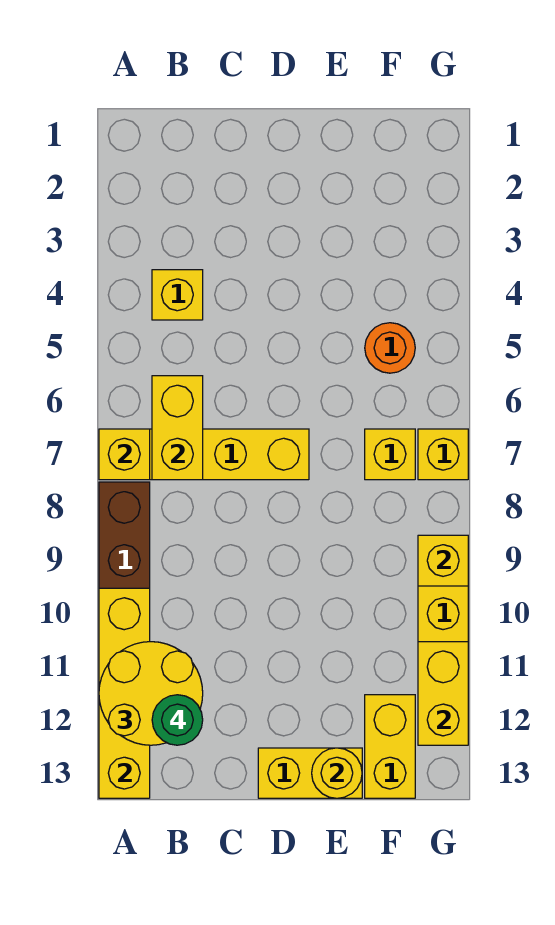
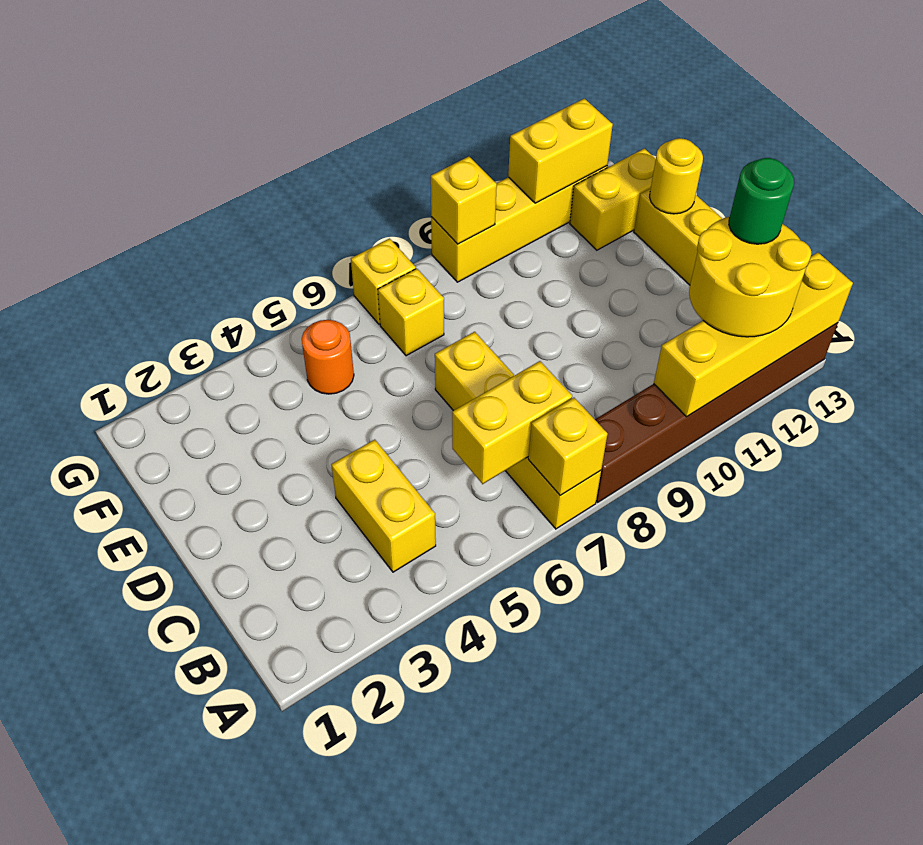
yellow 1x1 brick [152,270,203,320] -> yellow 1x2 brick [331,439,436,572]

